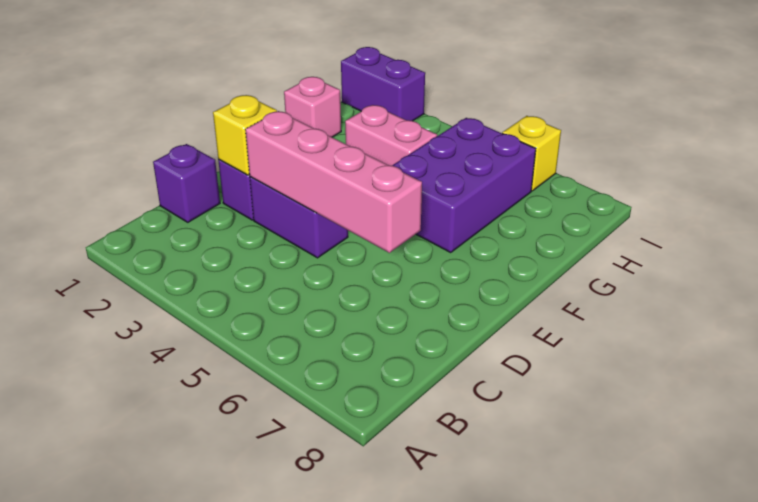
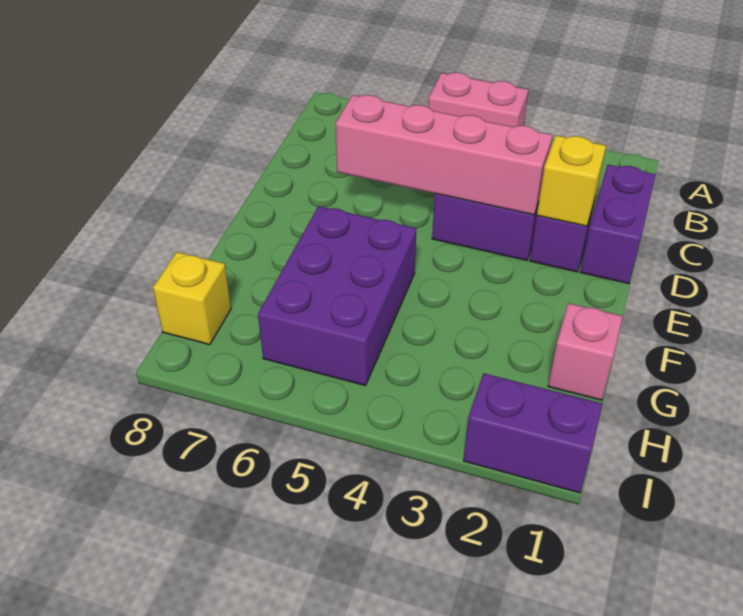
purple 1x1 brick [153,144,220,222] -> purple 1x2 brick [580,165,656,284]
pink 1x2 brick [345,105,437,166] -> pink 1x2 brick moved to [428,73,528,127]
yellow 1x1 brick [502,116,561,191] -> yellow 1x1 brick moved to [153,252,231,345]

